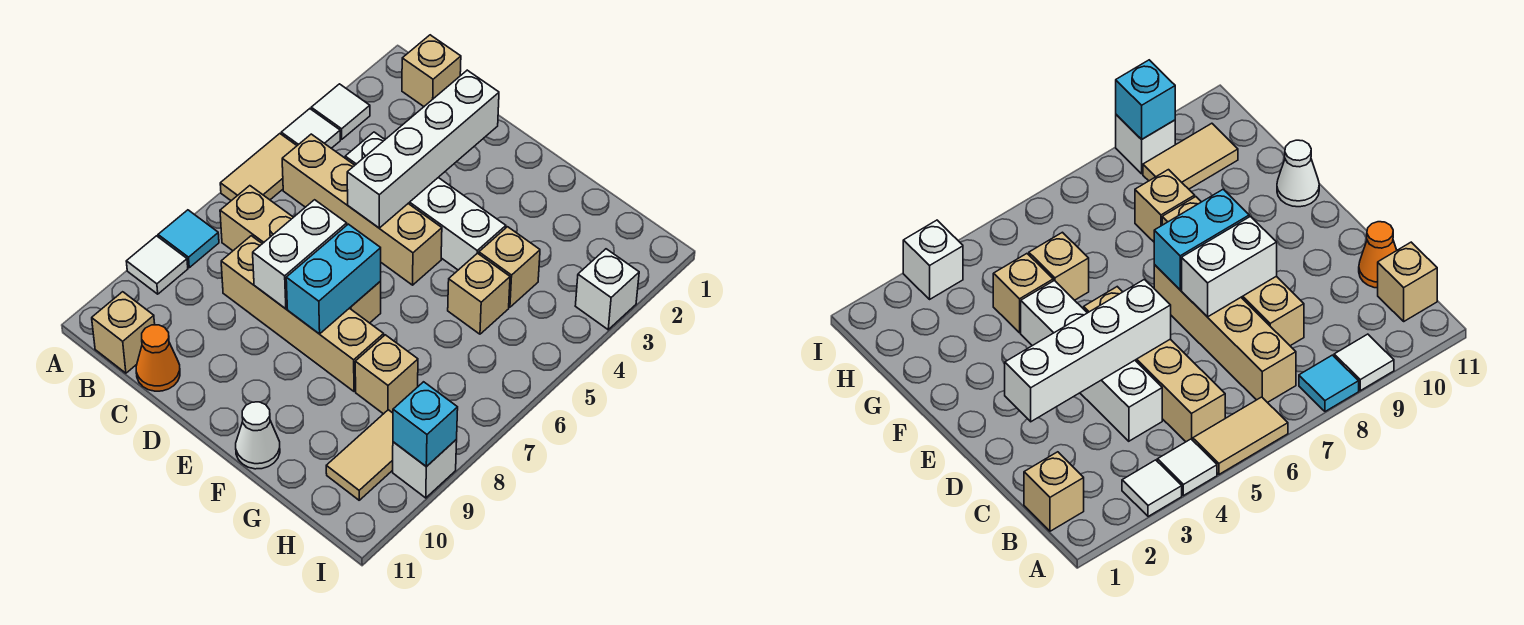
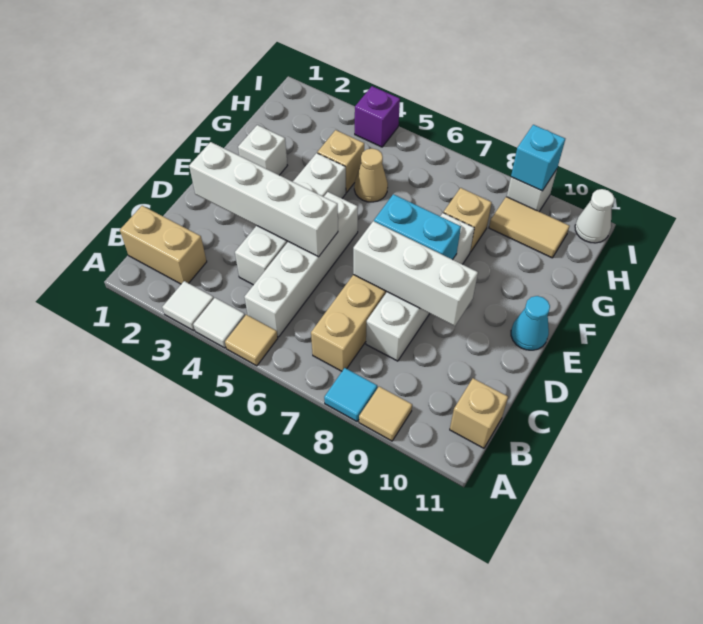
tan 1x2 tile [220,134,297,201] -> tan 1x1 tile [225,315,278,366]
white 1x1 tile [126,236,188,294] -> tan 1x1 tile [359,387,412,441]
tan 1x1 brick [402,35,461,106] -> tan 1x2 brick [120,206,207,284]
tan 1x4 brick [282,134,442,285] -> white 1x4 brick [245,192,358,337]
tan 1x4 brick [221,236,384,391] -> white 1x4 brick [366,213,474,361]
orange 1x1 cone [136,325,180,391] -> none
white 1x2 brick [253,200,347,309] -> white 1x3 brick [353,221,478,326]
none -> cyan 1x1 cone [511,296,550,350]
white 1x1 cone [236,402,280,469] -> white 1x1 cone moved to [575,189,614,243]
tan 1x1 brick [448,253,510,334] -> tan 1x1 cone [354,149,388,202]
white 1x1 brick [575,249,639,330] -> white 1x1 brick moved to [238,125,287,175]
none -> purple 1x1 brick [355,86,400,147]

